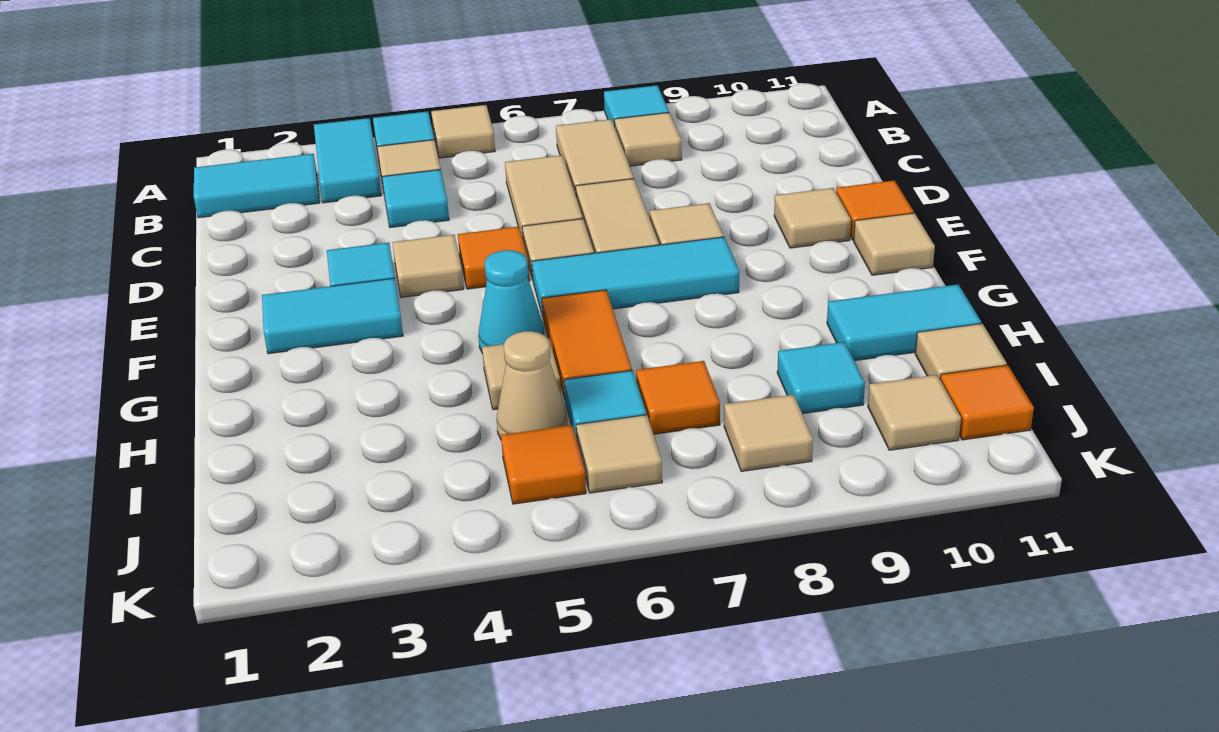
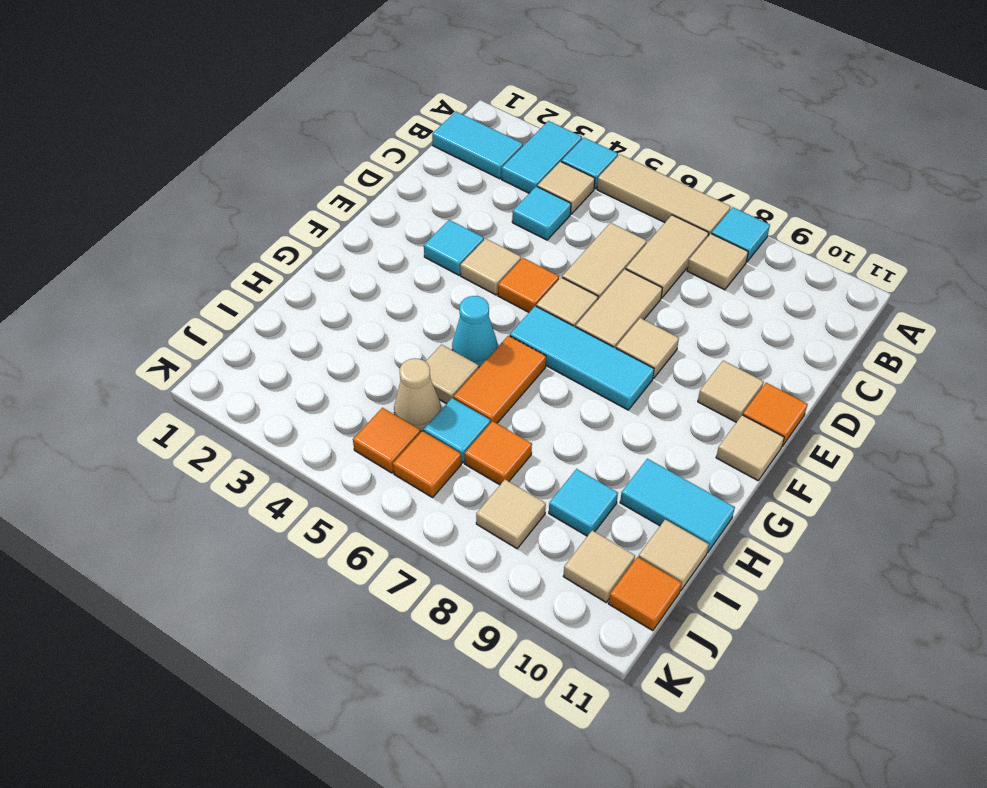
tan 1x1 tile [431,105,495,158] -> tan 1x3 tile [597,155,731,236]
cyan 1x2 tile [262,278,403,354] -> none
tan 1x1 tile [576,415,662,493] -> orange 1x1 tile [393,431,461,497]

